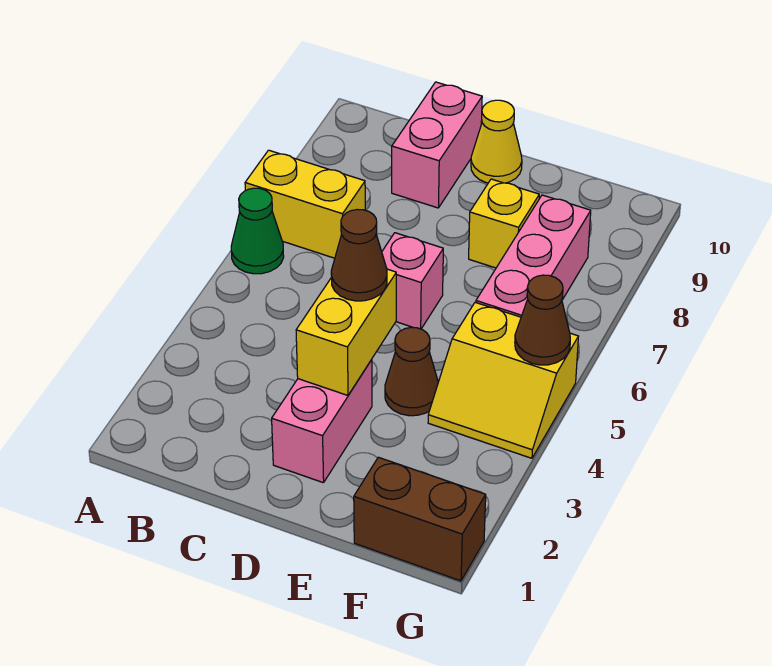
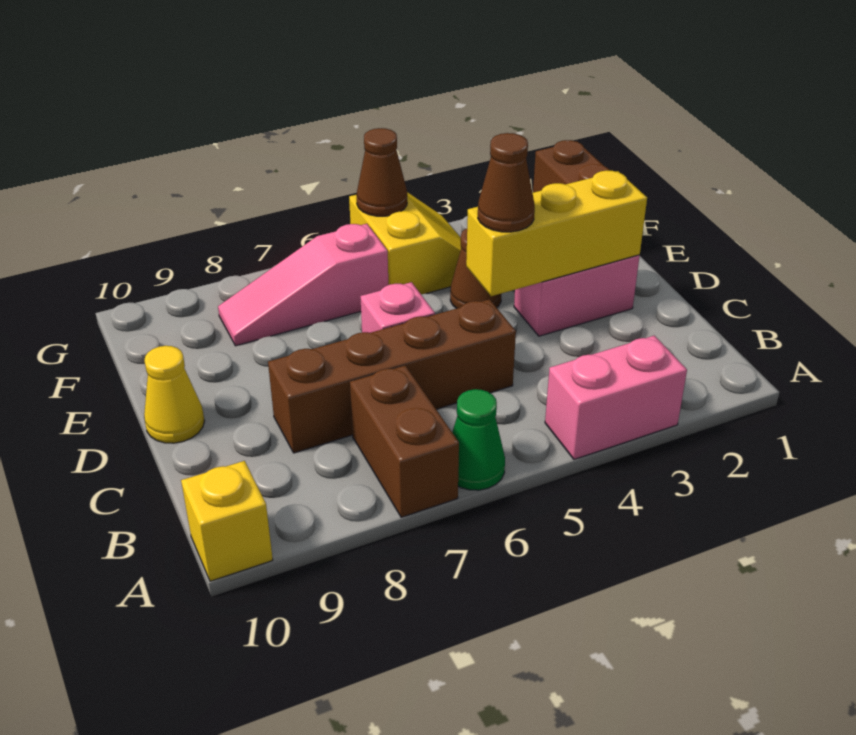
yellow 1x2 brick [245,150,365,258] -> brown 1x2 brick [350,365,459,517]
none -> brown 1x4 brick [268,299,516,453]
pink 1x2 brick [392,82,482,208] -> pink 1x2 brick moved to [545,336,687,459]
yellow 1x2 brick [296,269,396,395] -> yellow 1x3 brick [466,170,647,296]
yellow 1x1 brick [469,179,539,268] -> yellow 1x1 brick moved to [181,461,273,581]
pink 1x3 brick [476,195,591,317] -> pink 1x3 slope [218,224,388,346]

